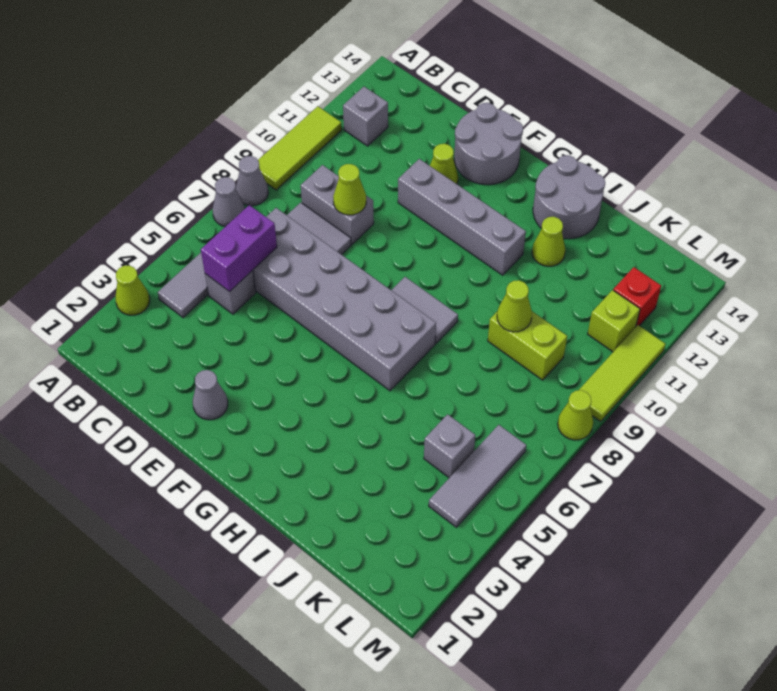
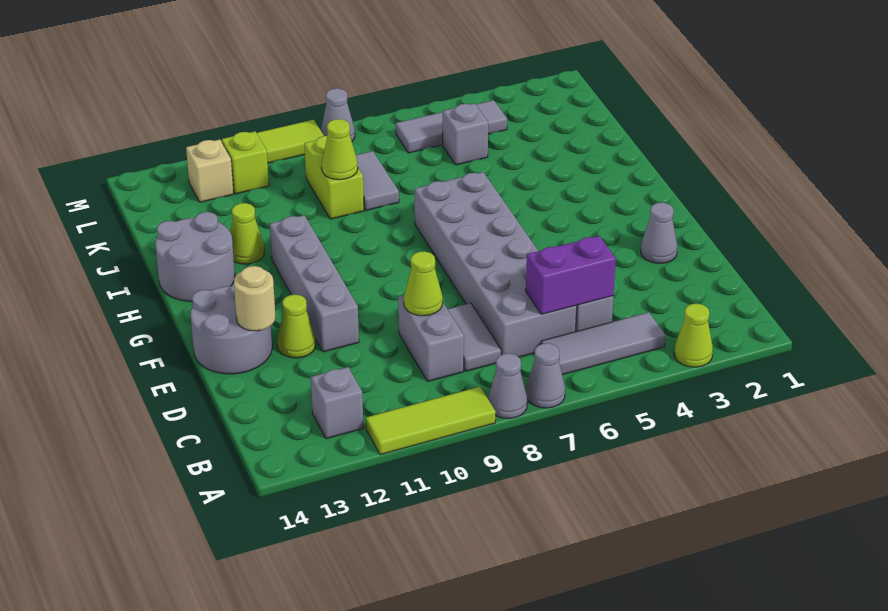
none -> tan 1x1 round brick [234,266,276,331]
grey 1x2 tile [391,277,458,343] -> grey 1x2 tile moved to [356,151,399,210]
red 1x1 brick [613,267,661,326] -> tan 1x1 brick [186,139,233,202]
lime 1x1 cone [558,390,593,440] -> grey 1x1 cone [321,88,355,141]

